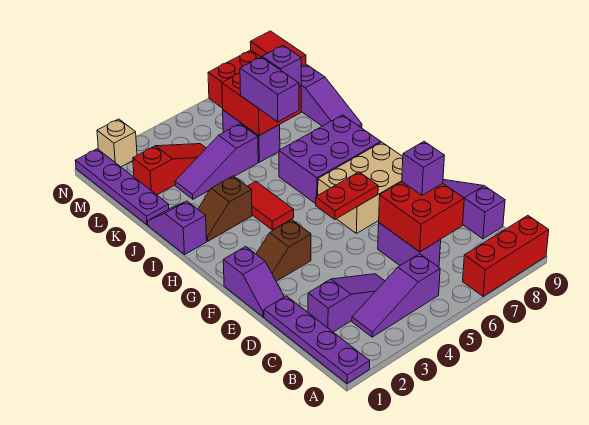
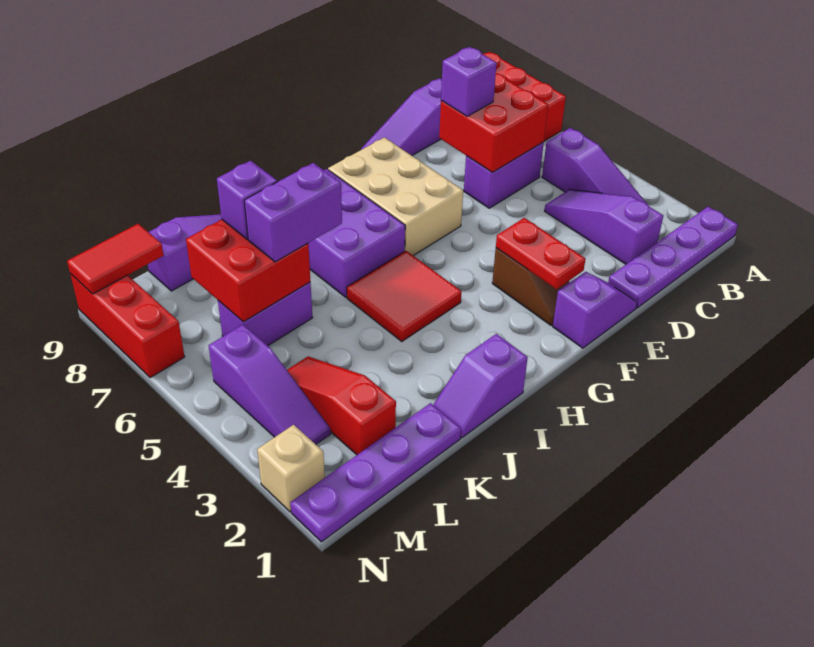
red 1x2 plate [316,172,378,219] -> red 1x2 plate moved to [496,218,585,289]
red 1x2 tile [248,181,294,230] -> red 2x2 tile [347,251,462,341]
brown 1x2 slope [198,176,252,241] -> none
purple 1x3 slope [175,124,258,199] -> purple 1x3 slope moved to [209,325,330,444]

